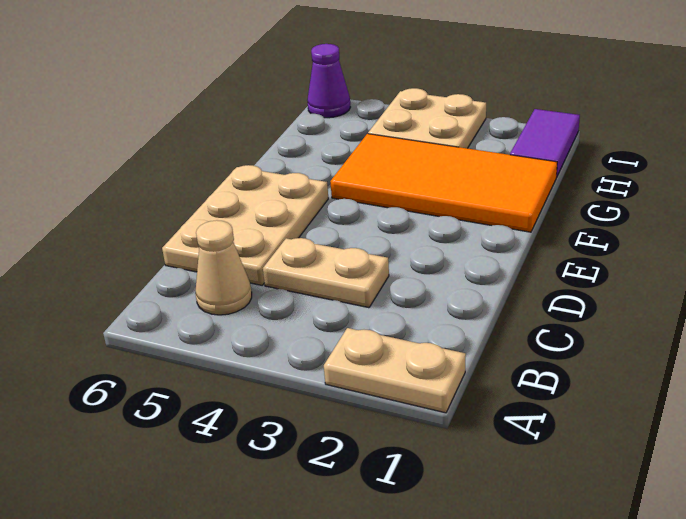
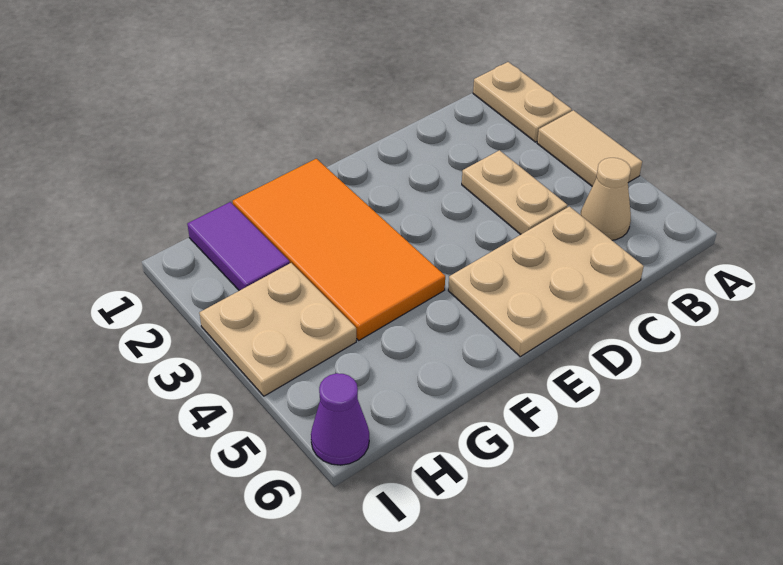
none -> tan 1x2 tile [537,110,642,186]
purple 1x2 tile [510,109,580,177] -> purple 1x2 tile turned to [187,202,290,291]

